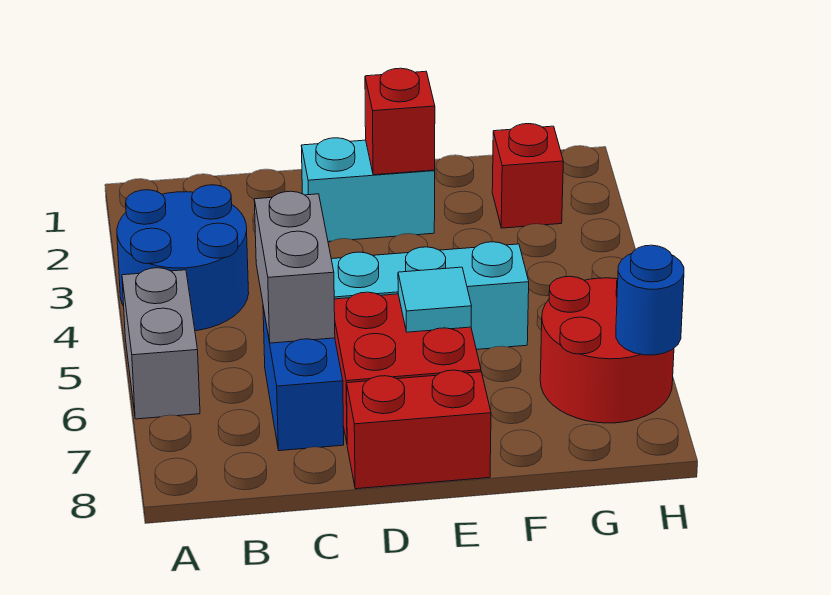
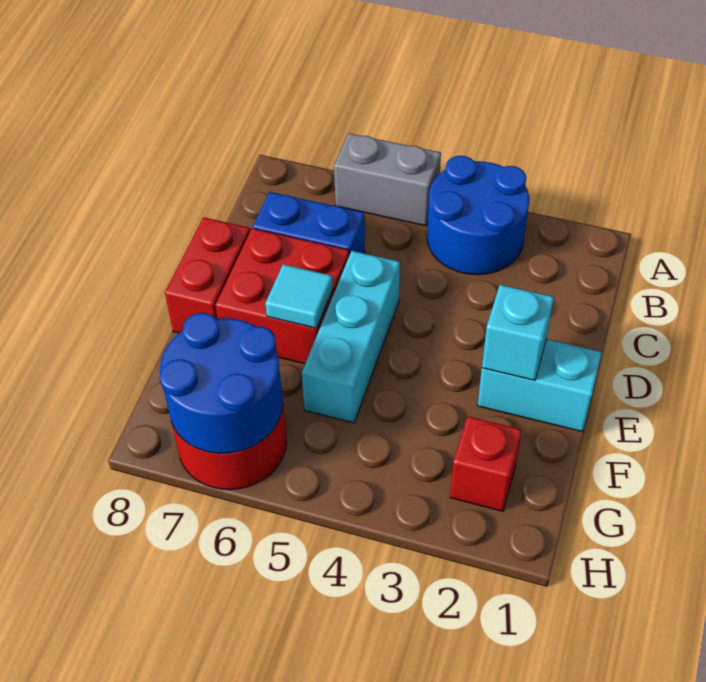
grey 1x2 brick [254,191,335,343] -> none
cyan 1x2 brick [301,138,435,242] -> cyan 1x2 brick turned to [477,339,602,432]
red 1x1 brick [365,68,435,175] -> cyan 1x1 brick [482,285,554,380]
blue 1x1 round brick [616,245,684,355] -> blue 2x2 round brick [160,313,283,453]

